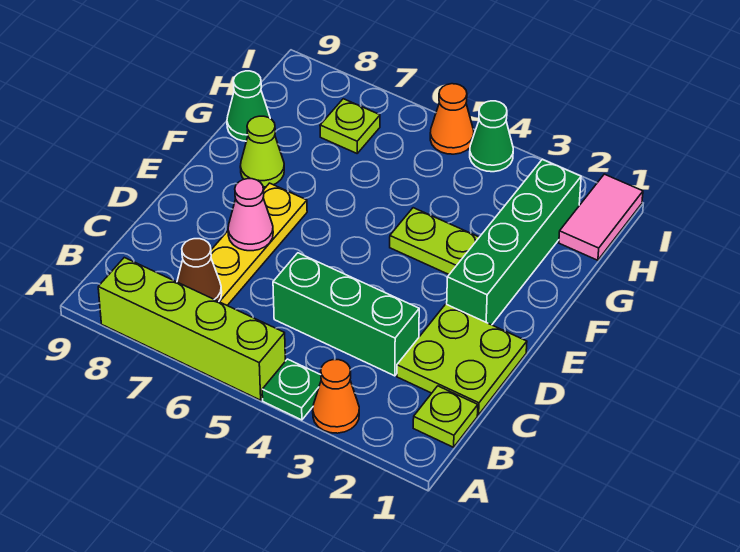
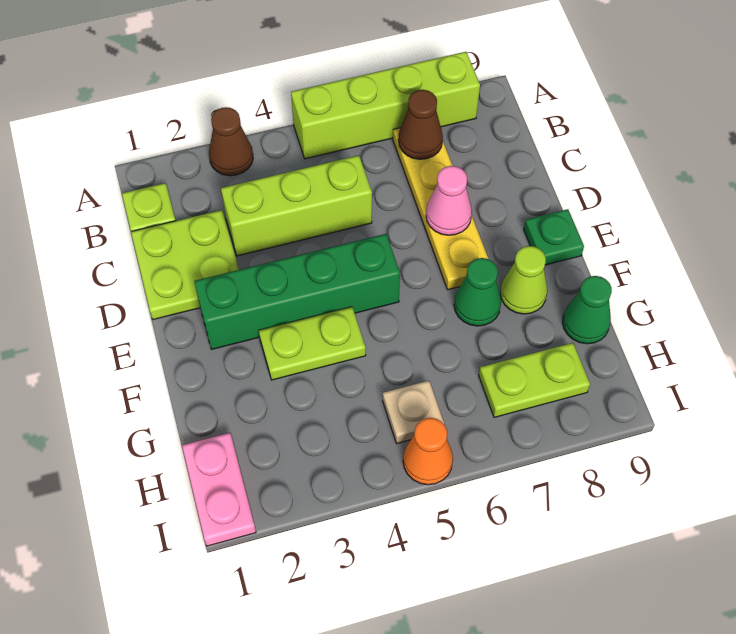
orange 1x1 cone [313,360,359,433] -> brown 1x1 cone [209,107,253,176]
green 1x1 plate [262,359,321,420] -> green 1x1 plate moved to [524,209,584,265]
green 1x3 brick [273,253,419,376] -> lime 1x3 brick [221,155,372,256]
green 1x4 brick [447,159,581,325] -> green 1x4 brick turned to [194,234,400,349]
pink 1x2 tile [559,174,643,260] -> pink 1x2 plate [182,433,256,546]
none -> tan 1x1 plate [383,381,444,443]
lime 1x1 plate [320,99,380,153] -> lime 1x2 plate [479,343,590,417]
green 1x1 cone [470,101,513,172] -> green 1x1 cone moved to [454,258,501,326]

